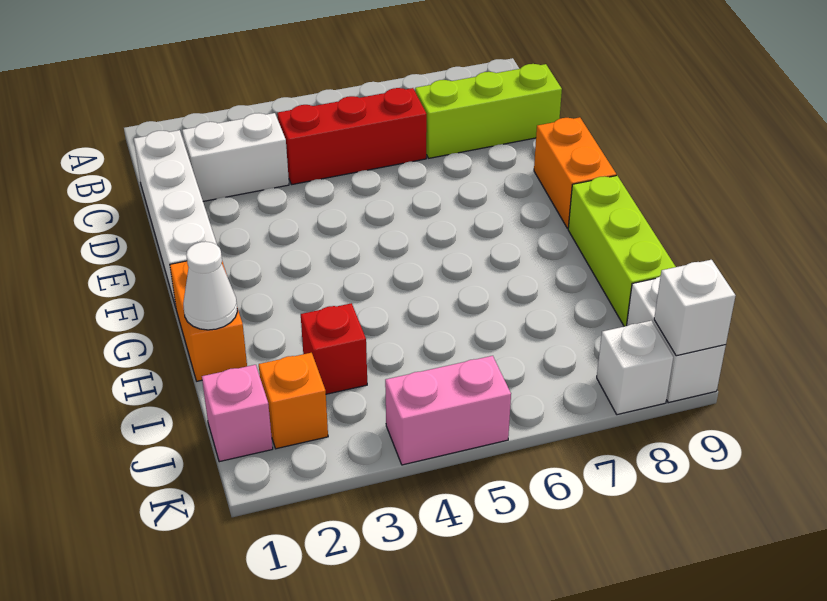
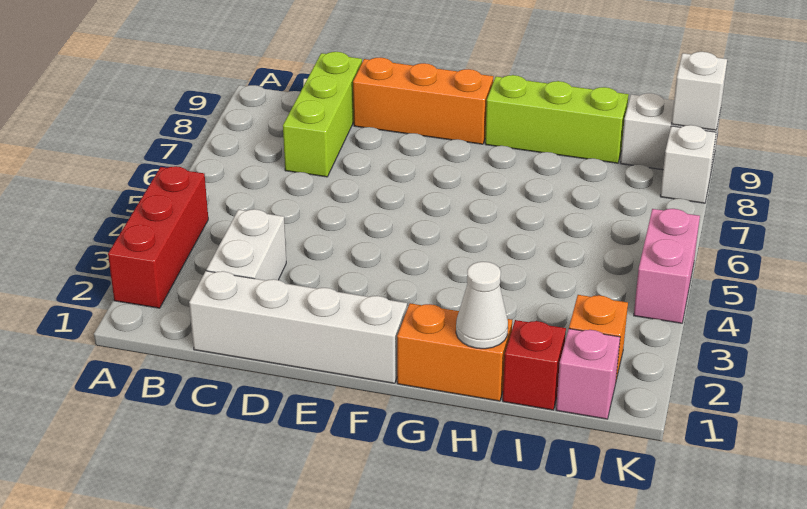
red 1x3 brick [277,88,427,185] -> red 1x3 brick moved to [108,166,208,308]
orange 1x2 brick [534,117,616,229] -> orange 1x3 brick [353,57,493,144]
red 1x1 brick [301,303,367,394] -> red 1x1 brick moved to [503,320,566,410]

